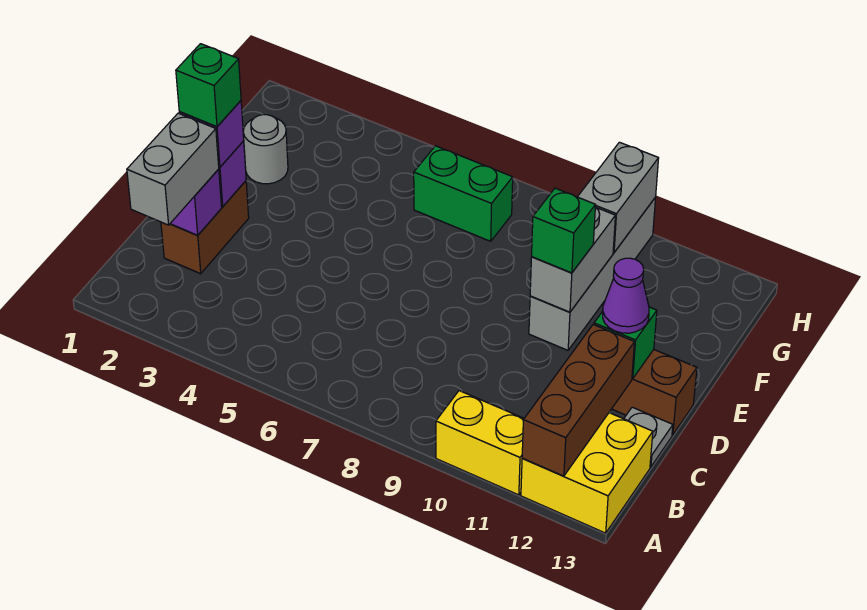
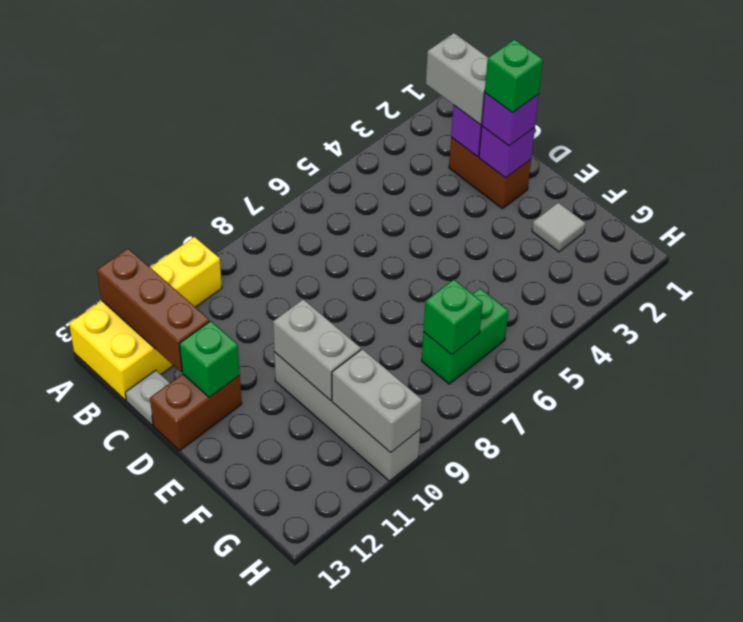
purple 1x1 cone [603,258,649,333] -> none
green 1x1 brick [532,188,595,273] -> green 1x1 brick moved to [423,279,483,355]
grey 1x1 round brick [243,115,288,184] -> grey 1x1 tile [532,203,586,252]

